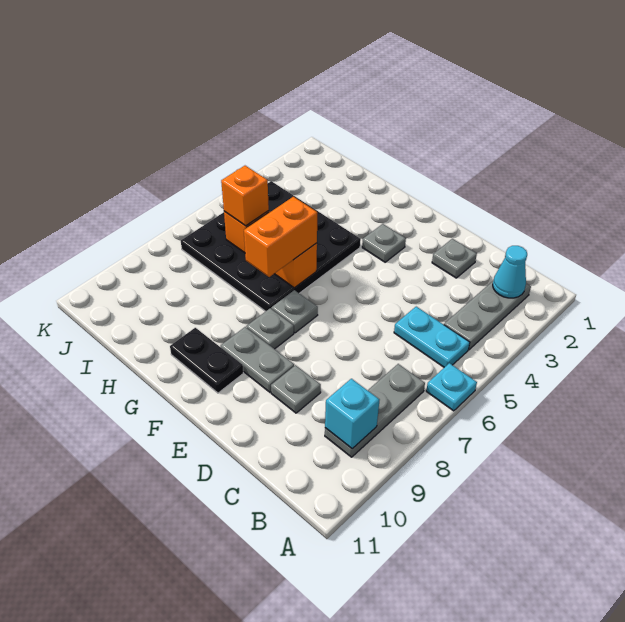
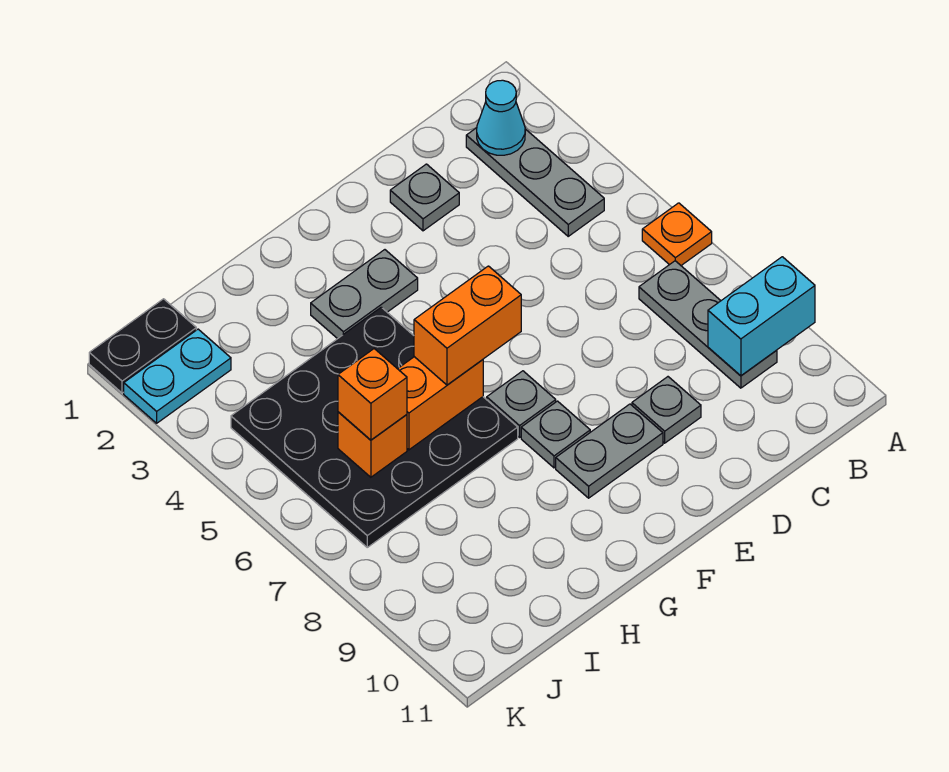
cyan 1x1 plate [426,363,477,411] -> orange 1x1 plate [642,203,712,265]
cyan 1x2 plate [394,307,470,367] -> cyan 1x2 plate moved to [124,329,231,423]
cyan 1x1 brick [325,379,379,449] -> cyan 1x2 brick [708,257,815,376]
grey 1x1 plate [362,224,406,262] -> grey 1x2 plate [311,250,418,339]
black 1x2 plate [170,328,243,393] -> black 1x2 plate moved to [89,299,196,393]
orange 1x2 brick [244,197,317,277] -> orange 1x2 brick turned to [414,266,521,385]

